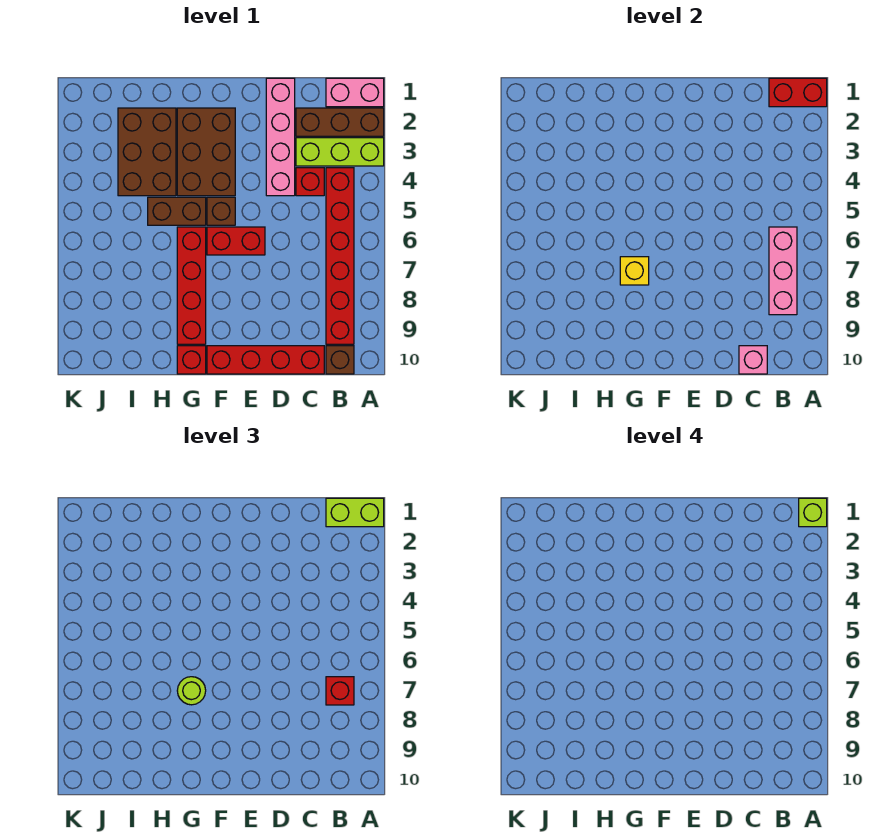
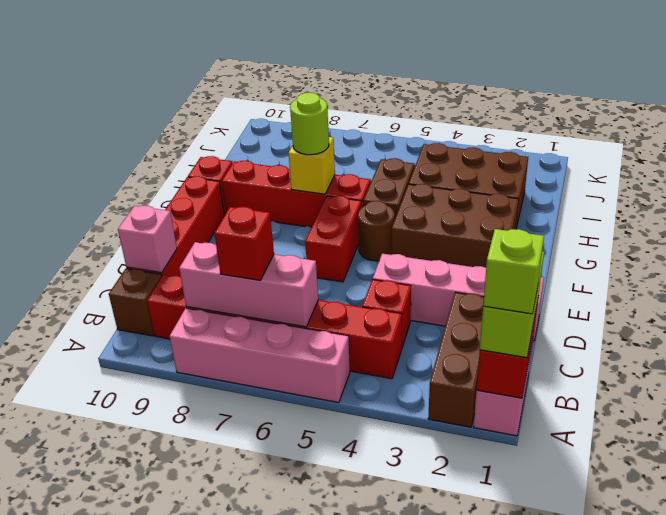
lime 1x3 brick [296,138,384,166] -> none
none -> pink 1x4 brick [170,308,350,403]
brown 1x1 brick [207,197,235,225] -> brown 1x1 round brick [358,201,395,261]

